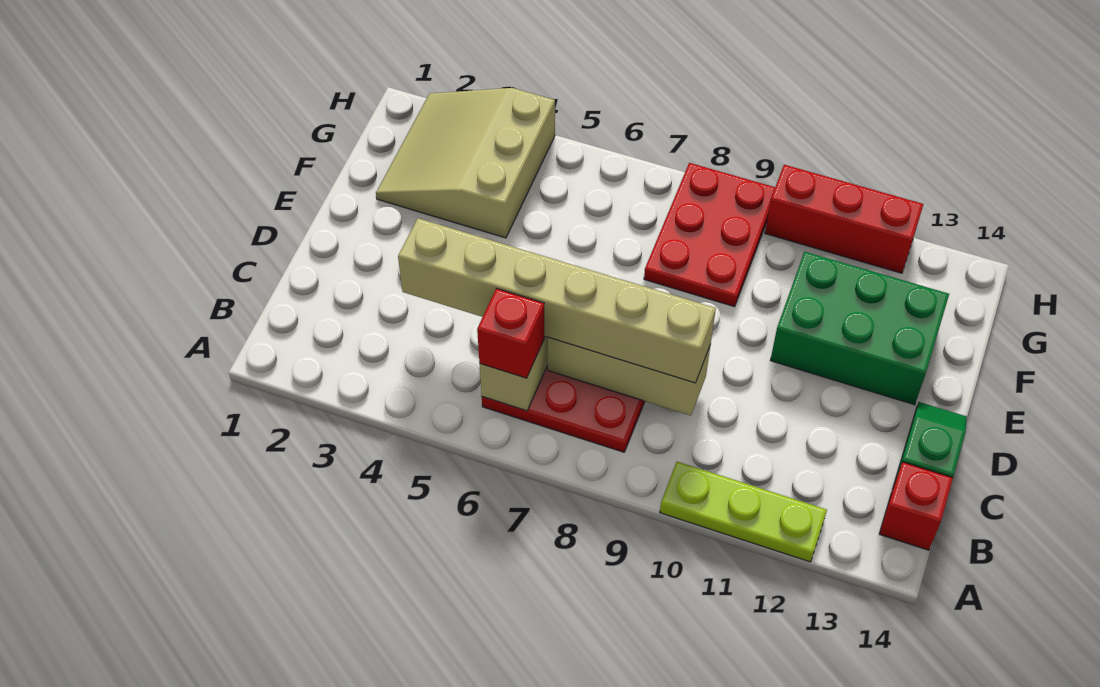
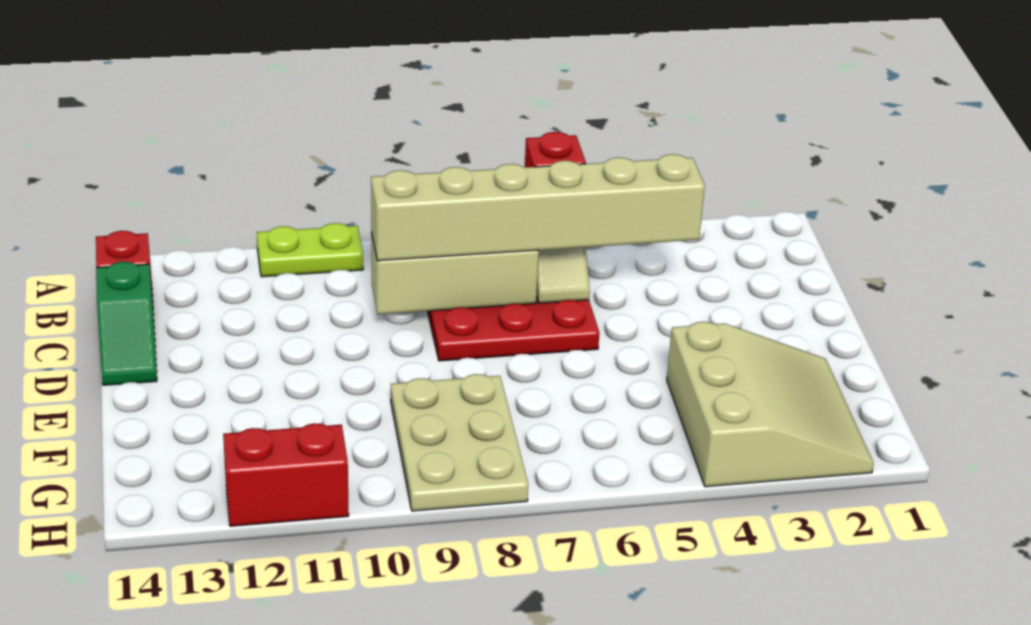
lime 1x3 plate [660,462,827,562] -> lime 1x2 plate [257,223,363,277]
green 2x3 brick [770,252,949,405] -> none
red 2x3 plate [644,163,775,307] -> tan 2x3 plate [391,374,528,511]
red 1x3 brick [765,165,923,273] -> red 1x2 brick [223,423,349,526]

